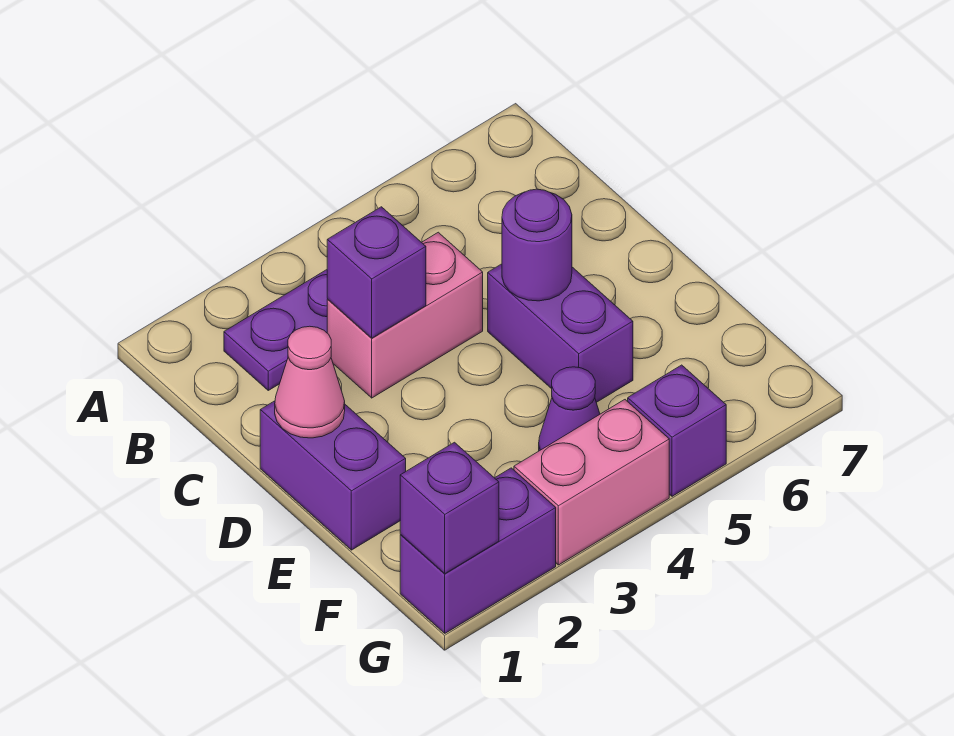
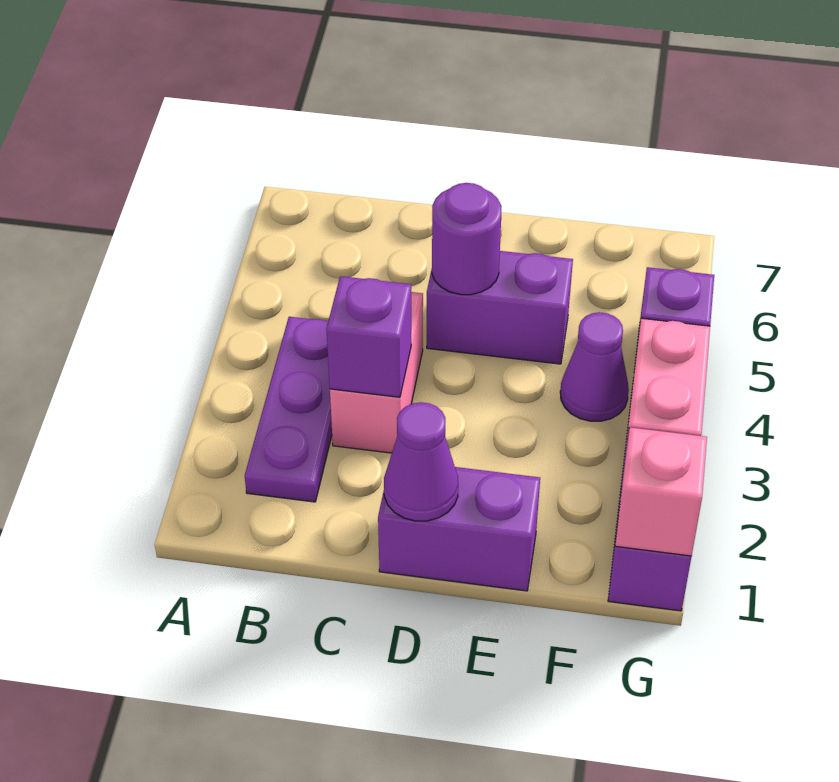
pink 1x1 cone [275,326,345,438] -> purple 1x1 cone [384,402,458,521]
purple 1x1 brick [400,442,499,574] -> pink 1x1 brick [615,428,707,556]

